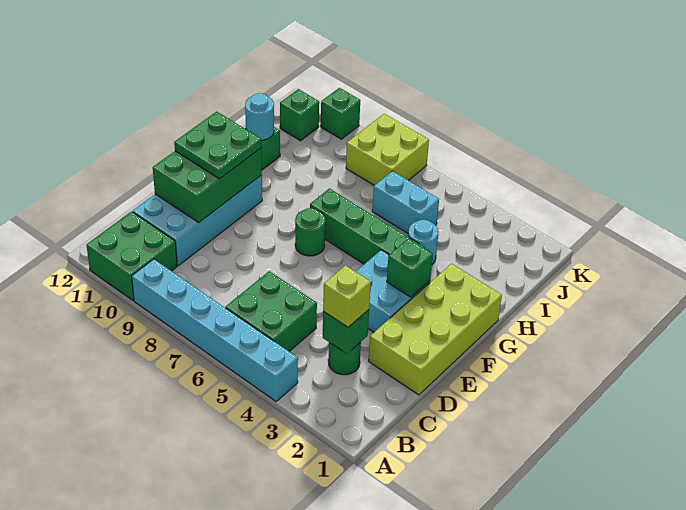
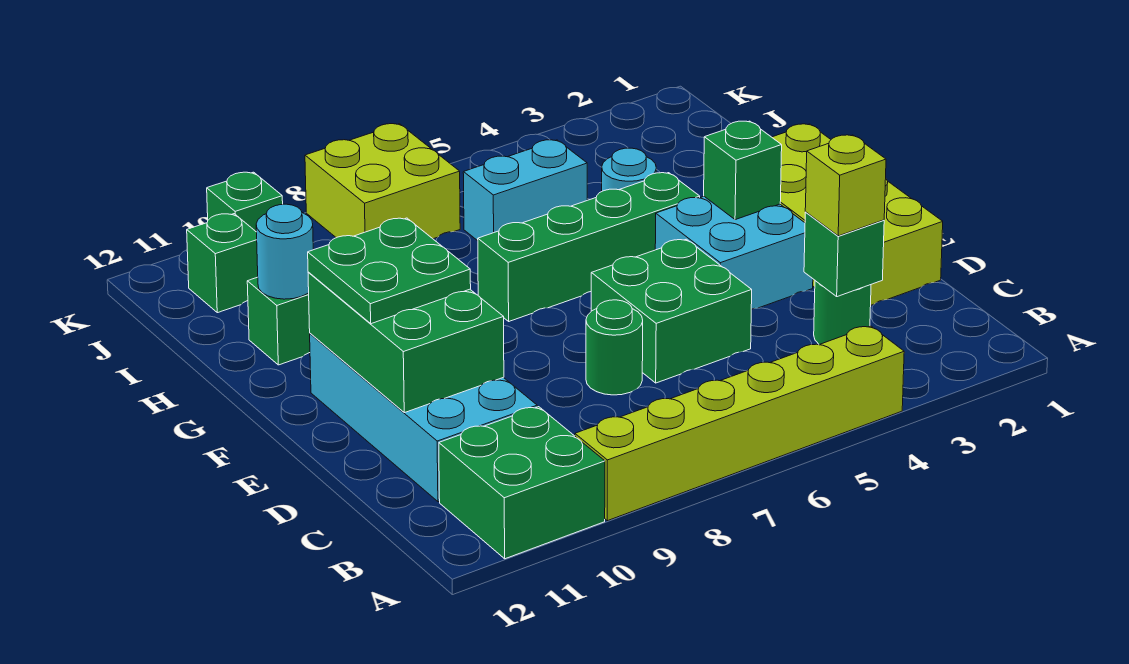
cyan 1x6 brick [132,259,298,401] -> lime 1x6 brick [575,326,904,521]
green 2x2 brick [226,271,317,351] -> green 2x2 brick moved to [591,239,752,383]
green 1x1 round brick [295,208,325,256] -> green 1x1 round brick moved to [586,300,643,395]

